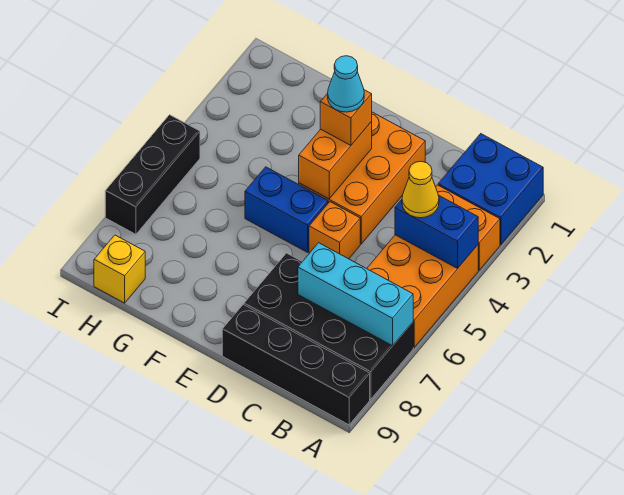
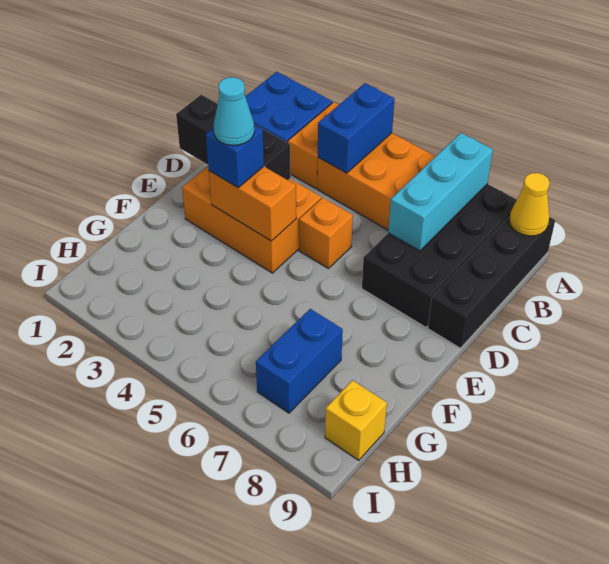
yellow 1x1 cone [402,161,439,218] -> yellow 1x1 cone moved to [509,173,550,236]
orange 1x1 brick [320,90,372,145] -> blue 1x1 brick [206,125,264,188]
blue 1x2 brick [245,167,328,252] -> blue 1x2 brick moved to [256,309,343,413]
black 1x3 brick [105,115,200,234] -> black 1x3 brick moved to [176,95,291,180]

